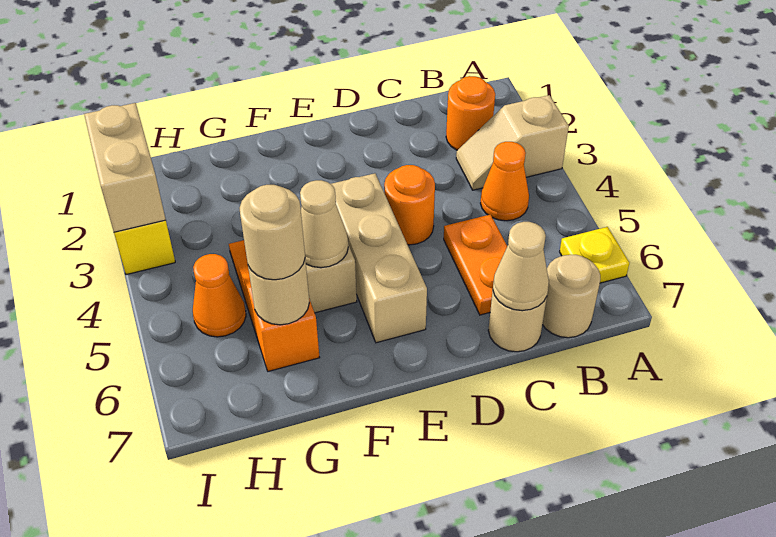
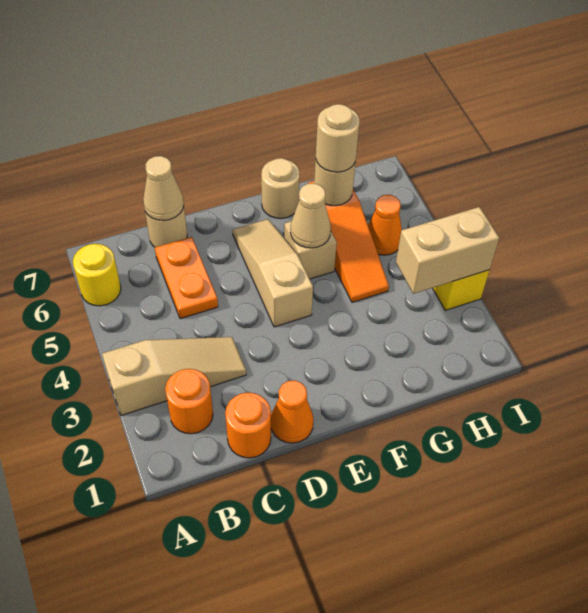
tan 1x2 slope [456,95,569,190] -> tan 1x3 slope [102,337,246,416]
yellow 1x1 plate [560,227,629,283] -> yellow 1x1 round brick [73,244,121,306]
orange 1x1 cone [481,142,529,221] -> orange 1x1 cone moved to [271,380,314,443]
tan 1x1 round brick [542,255,600,338] -> tan 1x1 round brick moved to [261,158,300,218]
orange 1x1 round brick [384,165,435,245] -> orange 1x1 round brick moved to [225,393,271,458]
tan 1x3 brick [331,173,427,343] -> tan 1x3 slope [233,219,313,327]
tan 1x2 brick [84,103,166,232] -> tan 1x2 brick turned to [396,207,499,294]

